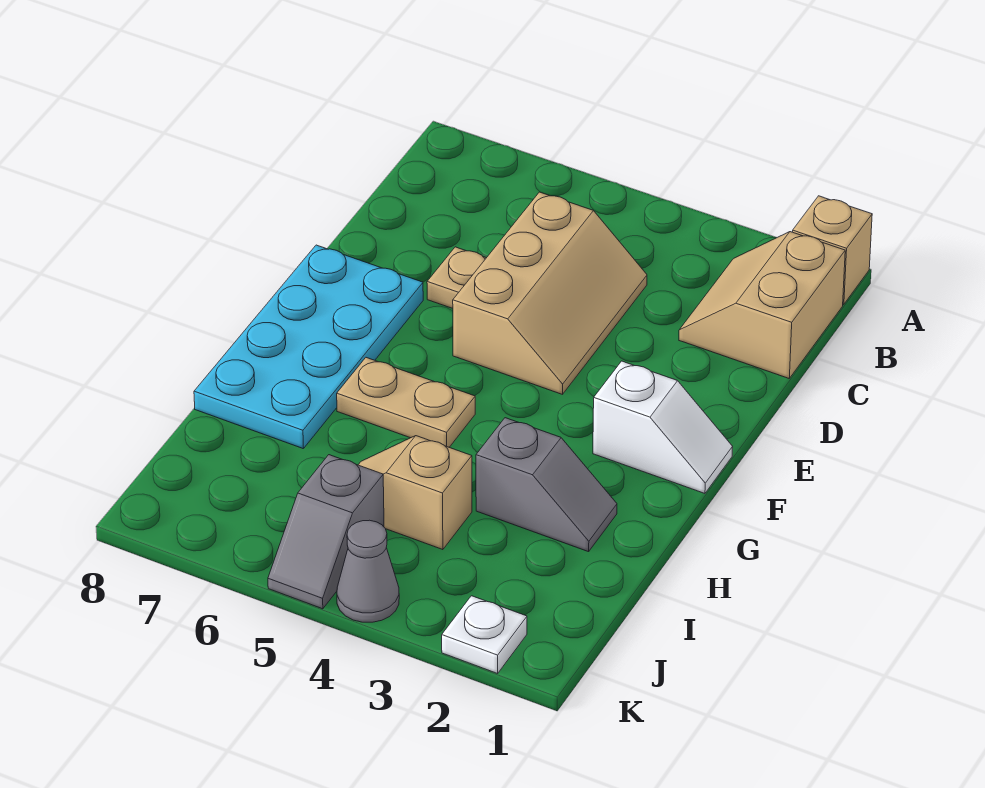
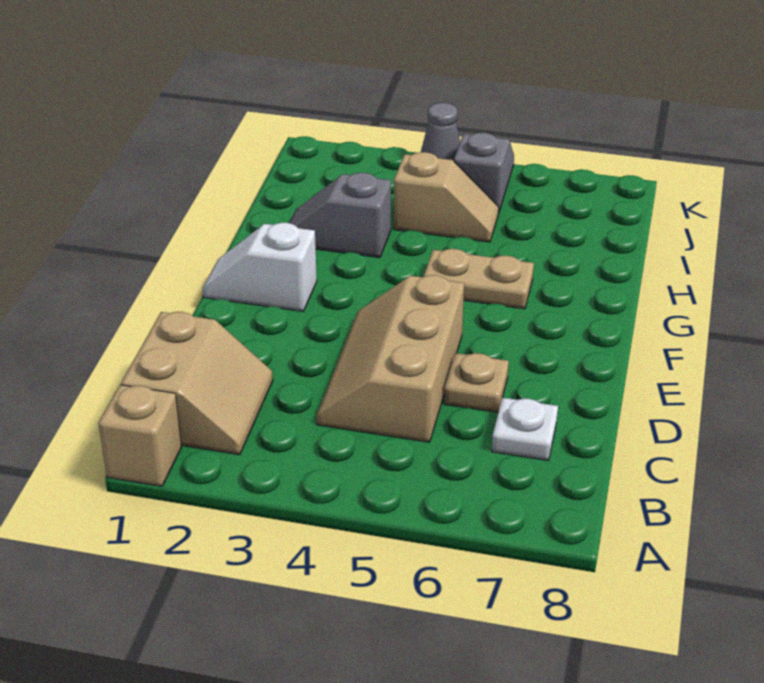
cyan 2x4 plate [194,245,423,449] -> none
white 1x1 plate [442,596,527,673] -> white 1x1 plate moved to [492,398,558,461]

